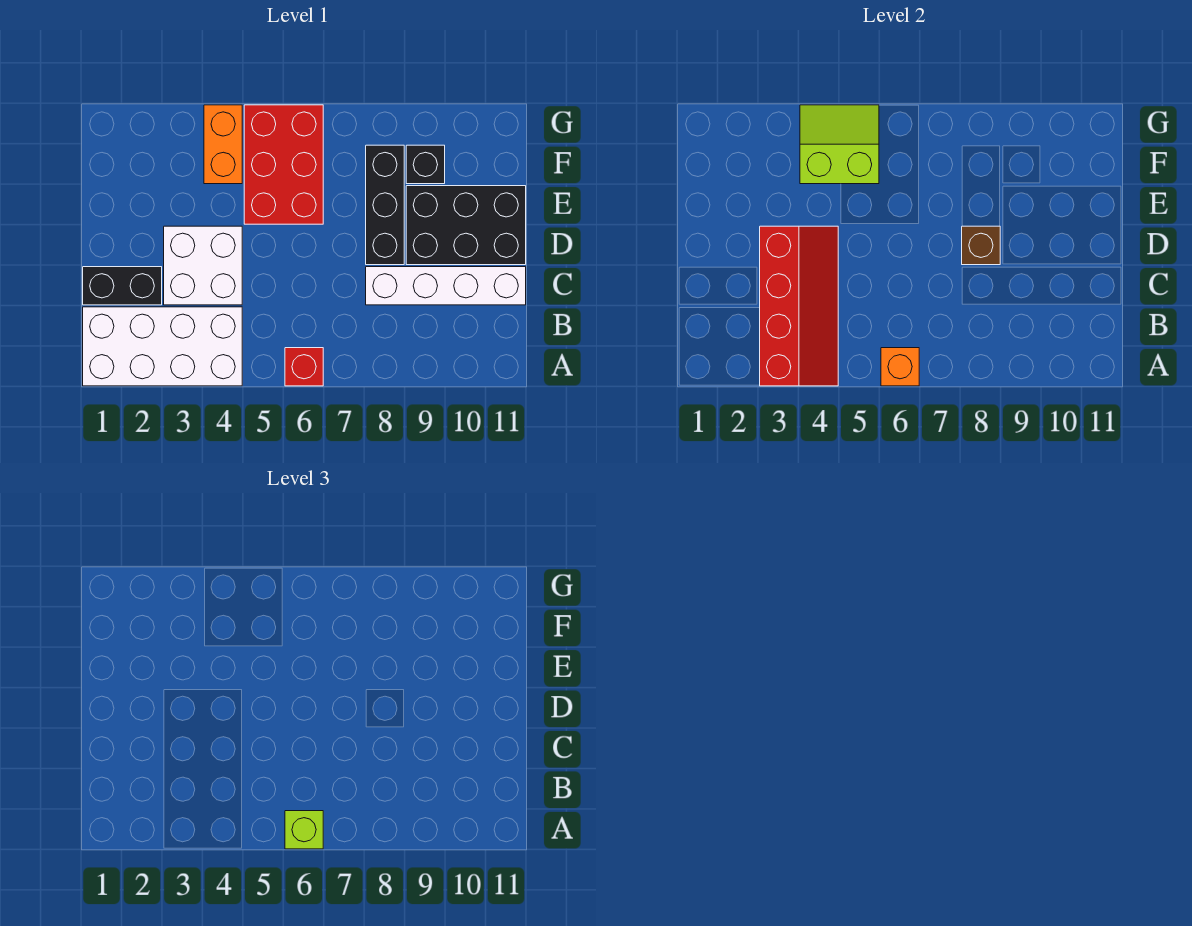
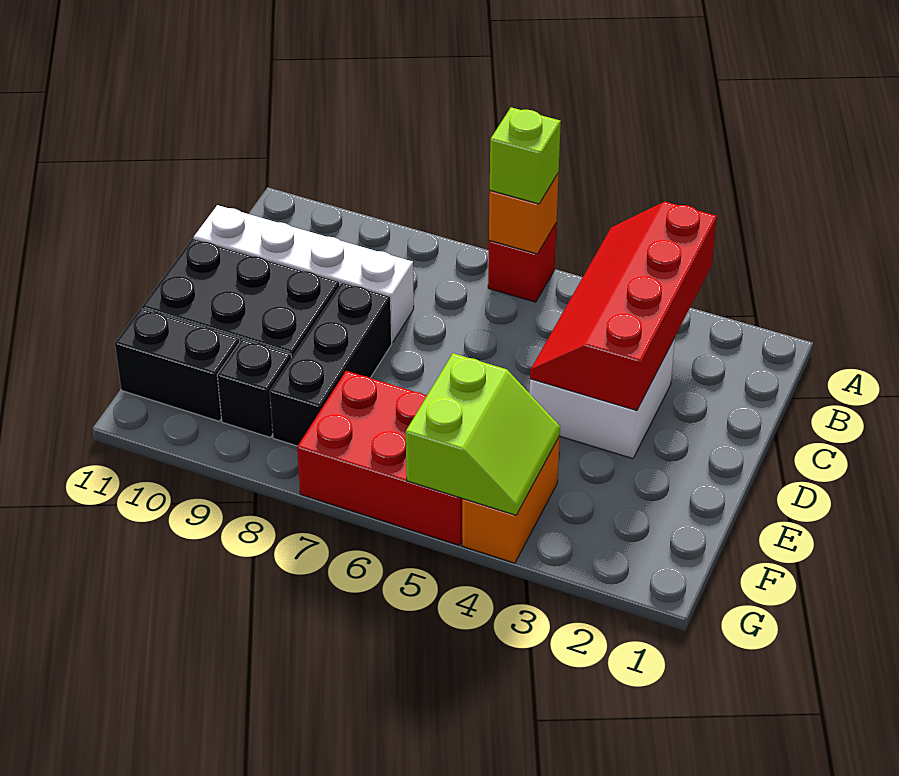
white 2x4 brick [83,307,242,386] -> none
black 1x2 brick [83,267,162,305] -> black 1x2 brick moved to [115,308,240,421]
brown 1x1 brick [962,226,1000,265] -> none
red 2x3 brick [244,105,323,224] -> red 2x3 brick turned to [297,371,462,545]
lime 2x2 slope [800,105,879,184] -> lime 2x2 slope turned to [406,353,560,515]

